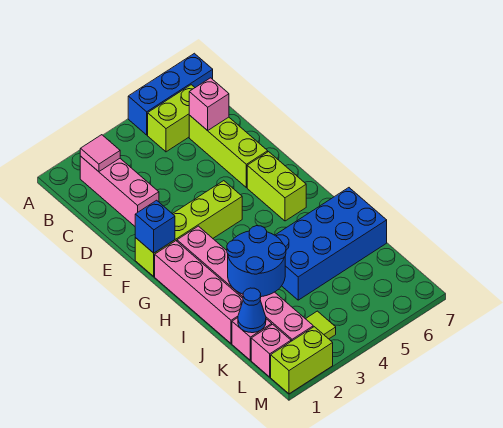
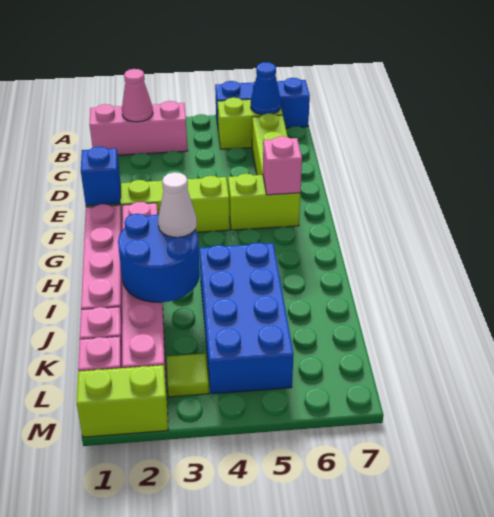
pink 1x3 brick [80,156,159,226] -> pink 1x3 brick turned to [89,101,188,155]
pink 1x1 tile [80,135,120,172] -> pink 1x1 cone [122,69,153,122]
pink 1x1 brick [189,78,229,131] -> pink 1x1 brick moved to [263,136,302,195]
lime 1x2 brick [247,152,306,221] -> lime 1x2 brick turned to [228,174,300,230]
none -> white 1x1 cone [158,172,197,237]
blue 2x4 brick [275,188,387,300] -> blue 2x4 brick turned to [199,243,294,394]
blue 1x1 cone [238,288,266,333] -> blue 1x1 cone moved to [251,62,281,115]

